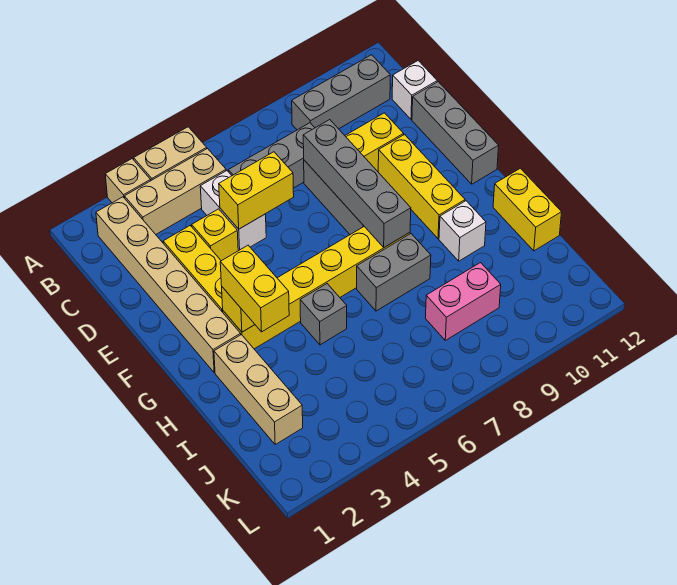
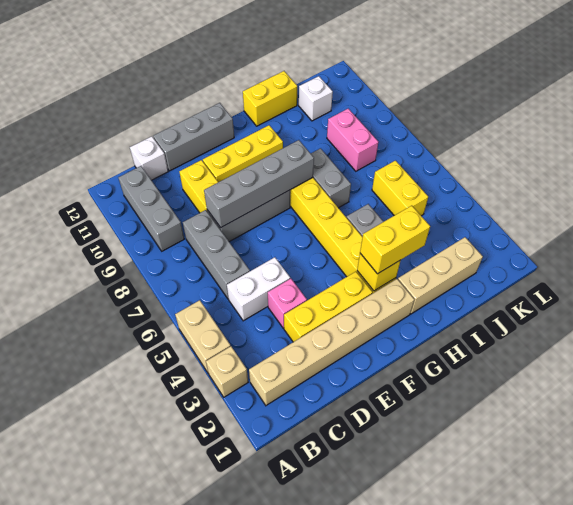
tan 1x3 brick [124,149,226,234] -> none
yellow 1x1 brick [192,209,238,261] -> pink 1x1 brick [268,279,307,328]
yellow 1x2 brick [219,152,294,229] -> yellow 1x2 brick moved to [372,161,428,216]
white 1x1 brick [439,201,486,261] -> white 1x1 brick moved to [299,76,333,121]

